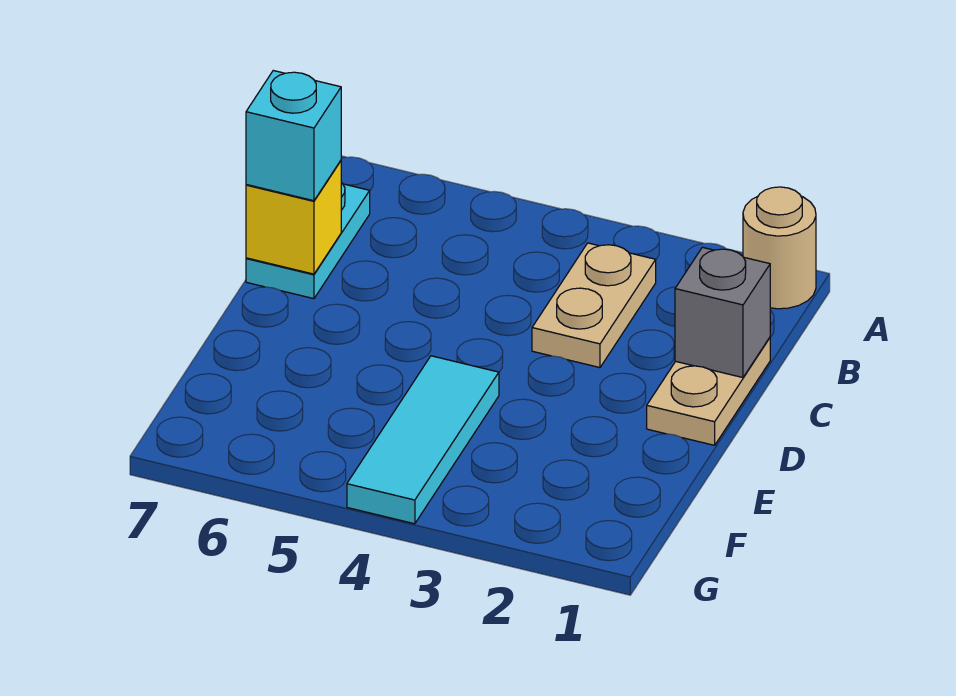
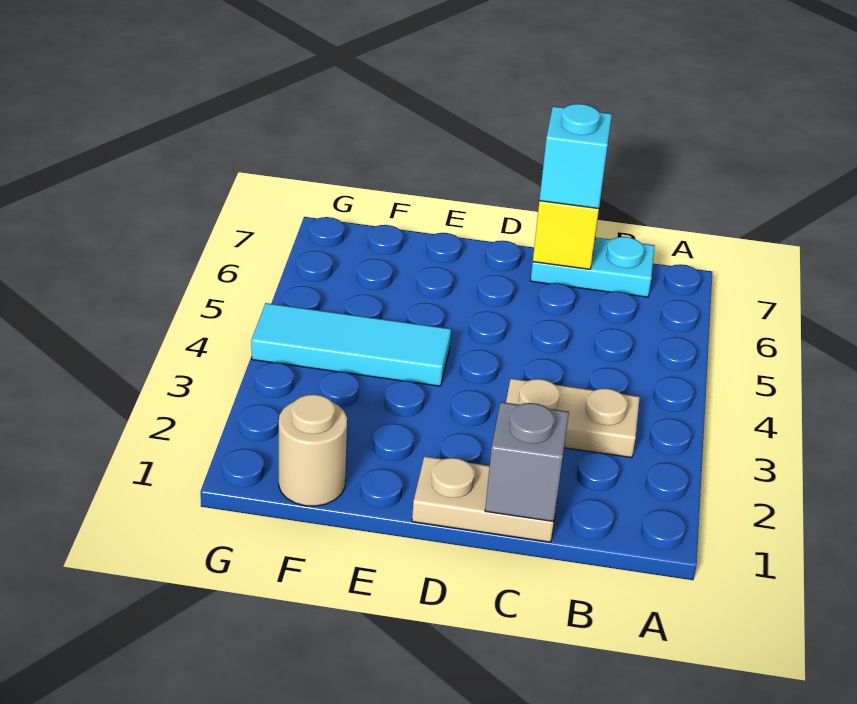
tan 1x1 round brick [743,187,816,309] -> tan 1x1 round brick moved to [279,394,347,506]

